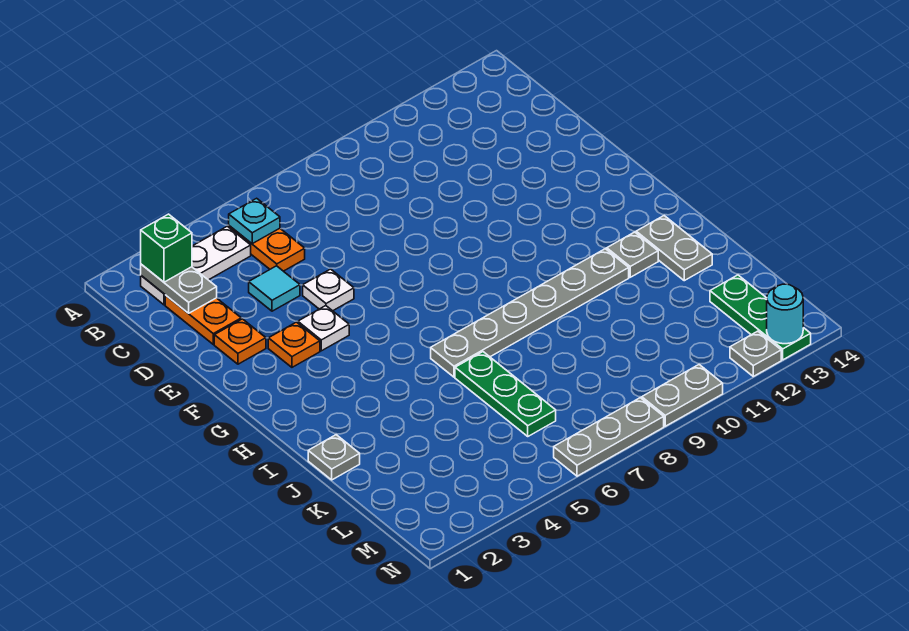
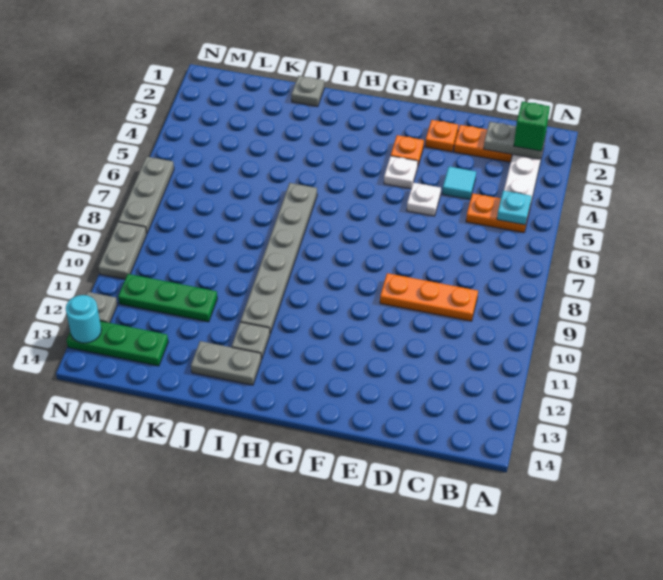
none -> orange 1x3 plate [380,273,478,321]
green 1x3 plate [455,352,556,436] -> green 1x3 plate moved to [118,274,217,322]

